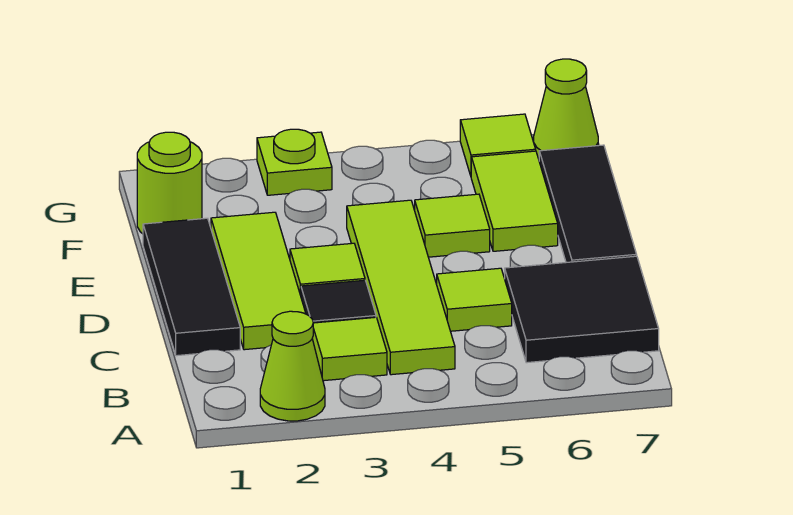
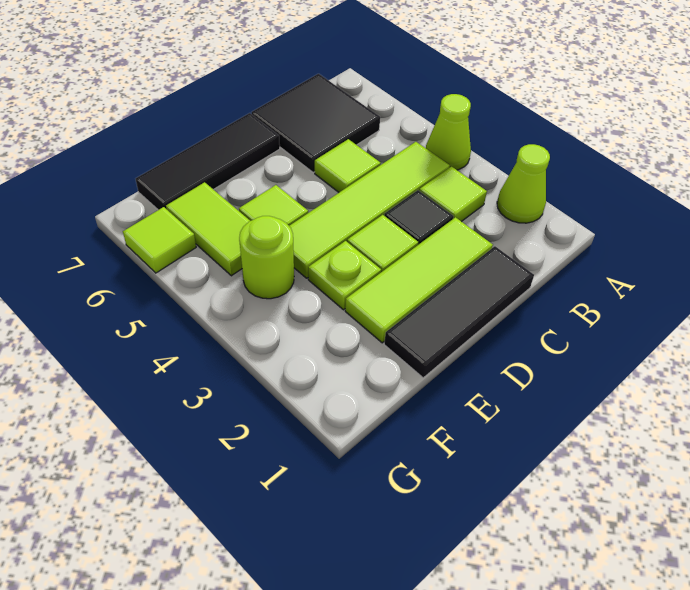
lime 1x2 tile [471,151,558,251] -> lime 1x2 tile turned to [166,182,250,276]
lime 1x1 round brick [137,132,202,234] -> lime 1x1 round brick moved to [239,216,294,299]
lime 1x1 plate [257,129,332,195] -> lime 1x1 plate moved to [308,241,381,310]
lime 1x1 cone [534,59,598,159] -> lime 1x1 cone moved to [426,94,471,170]

